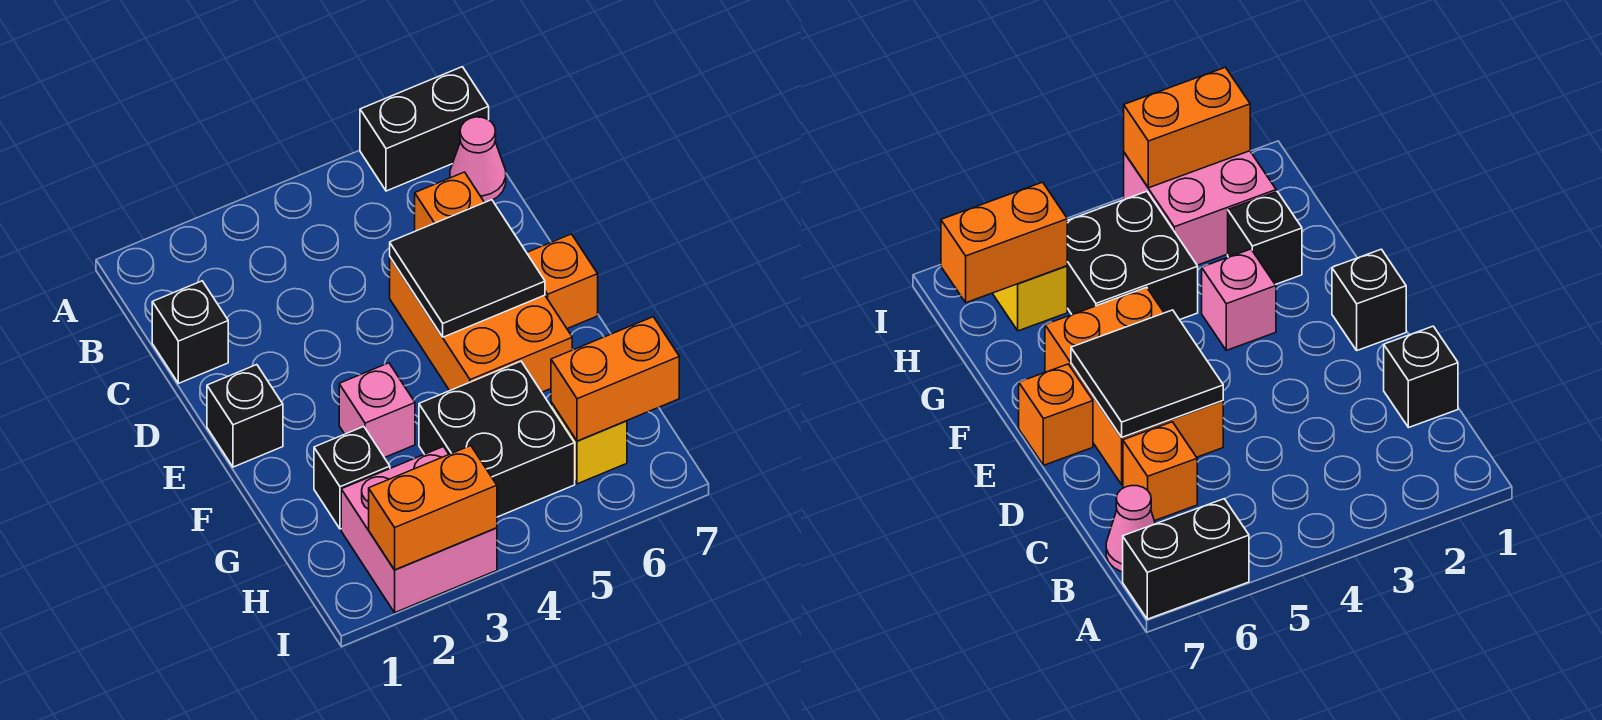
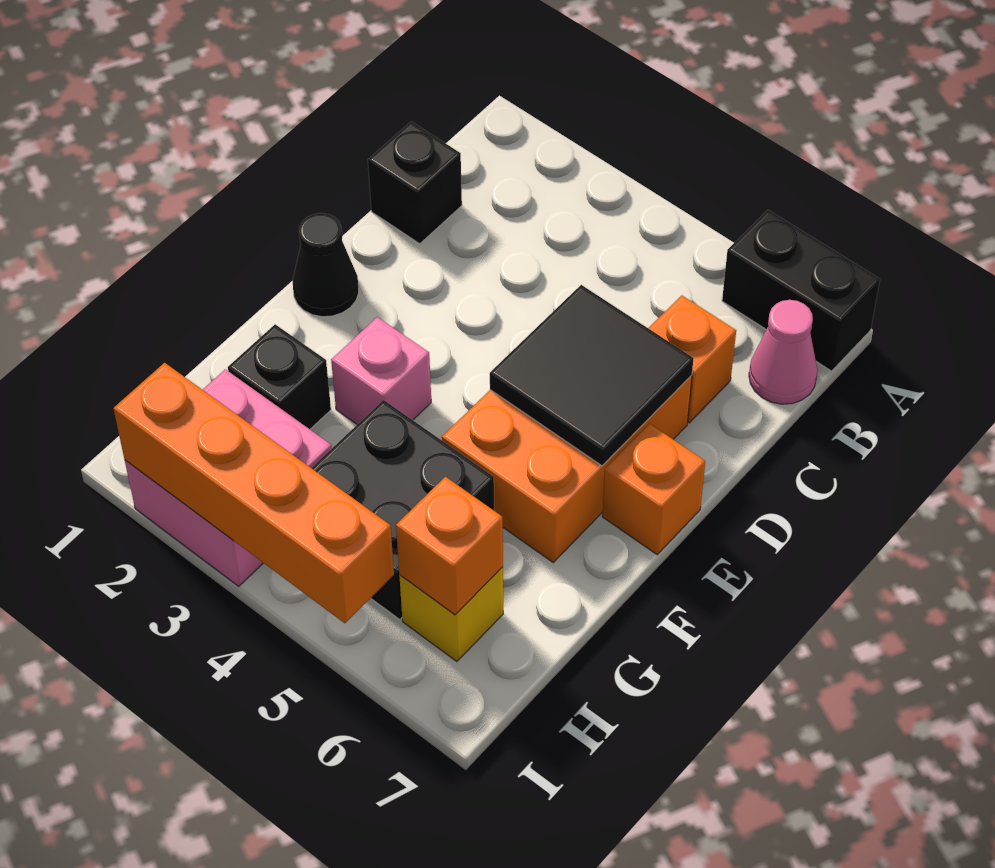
black 1x1 brick [207,365,283,467] -> black 1x1 cone [293,213,359,317]
orange 1x2 brick [551,317,679,441] -> orange 1x1 brick [396,477,503,615]
orange 1x2 brick [369,446,497,570] -> orange 1x4 brick [113,363,394,623]

